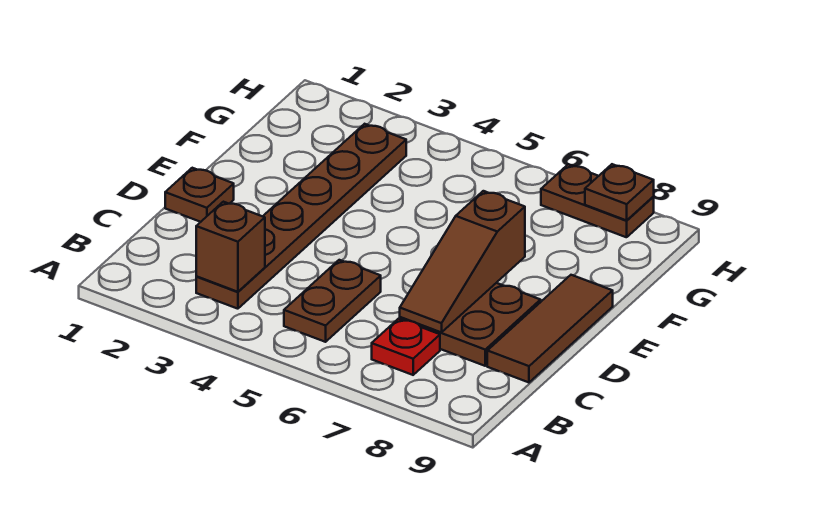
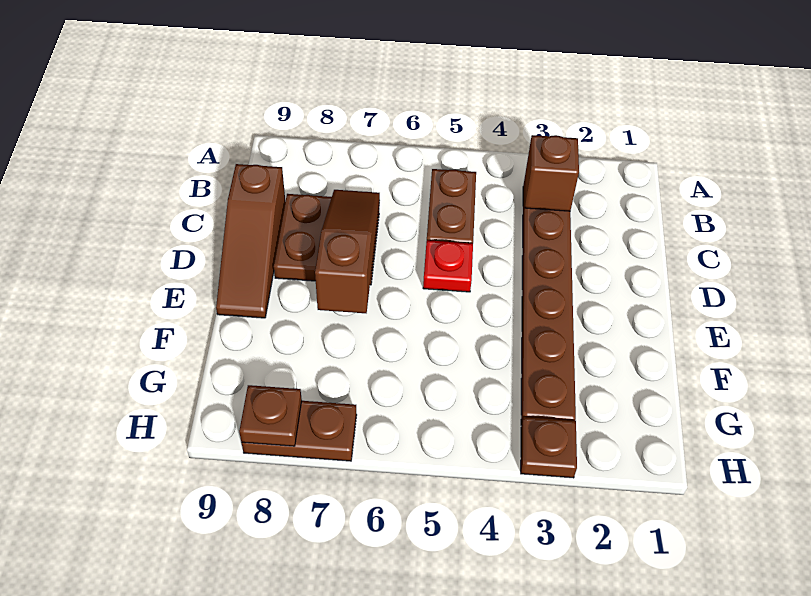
red 1x1 plate [372,319,440,375] -> red 1x1 plate moved to [423,240,473,292]
brown 1x3 tile [487,275,613,382] -> brown 1x3 slope [216,164,285,318]
brown 1x1 plate [165,168,234,222] -> brown 1x1 plate moved to [521,417,577,478]

